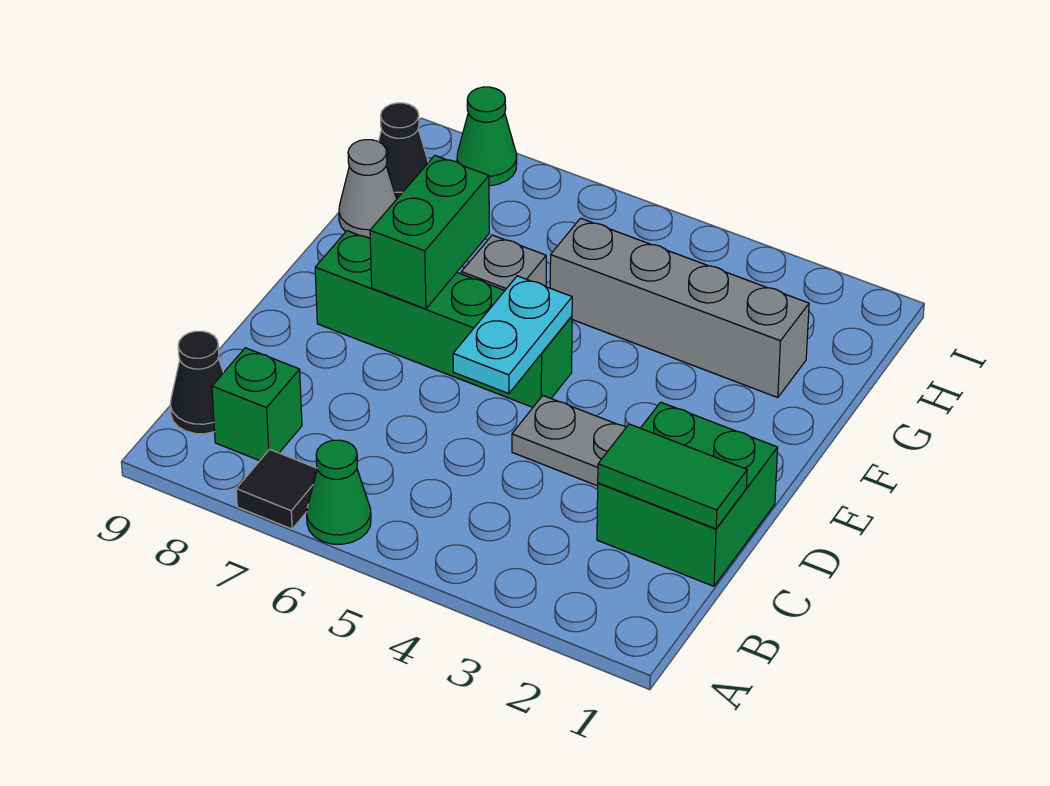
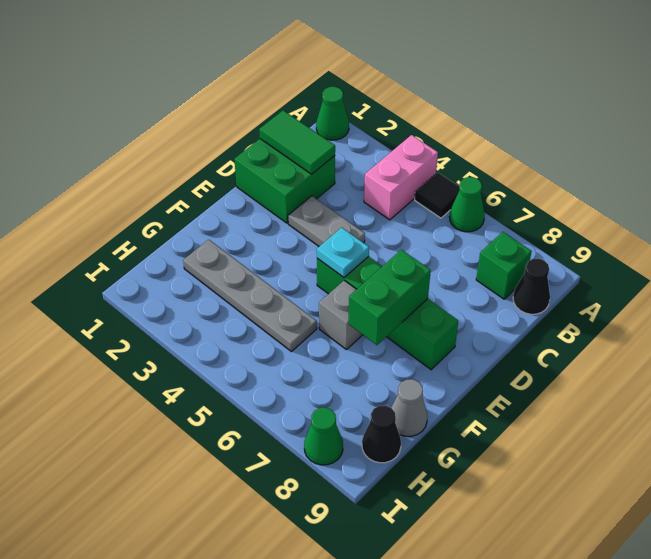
none -> green 1x1 cone [316,87,349,140]
none -> pink 1x2 brick [364,135,438,220]
black 1x1 tile [236,449,317,529] -> black 1x1 tile moved to [415,172,459,218]
cyan 1x2 plate [453,276,572,394] -> cyan 1x1 plate [317,228,369,277]
grey 1x4 brick [550,218,809,398] -> grey 1x4 plate [183,240,317,351]

